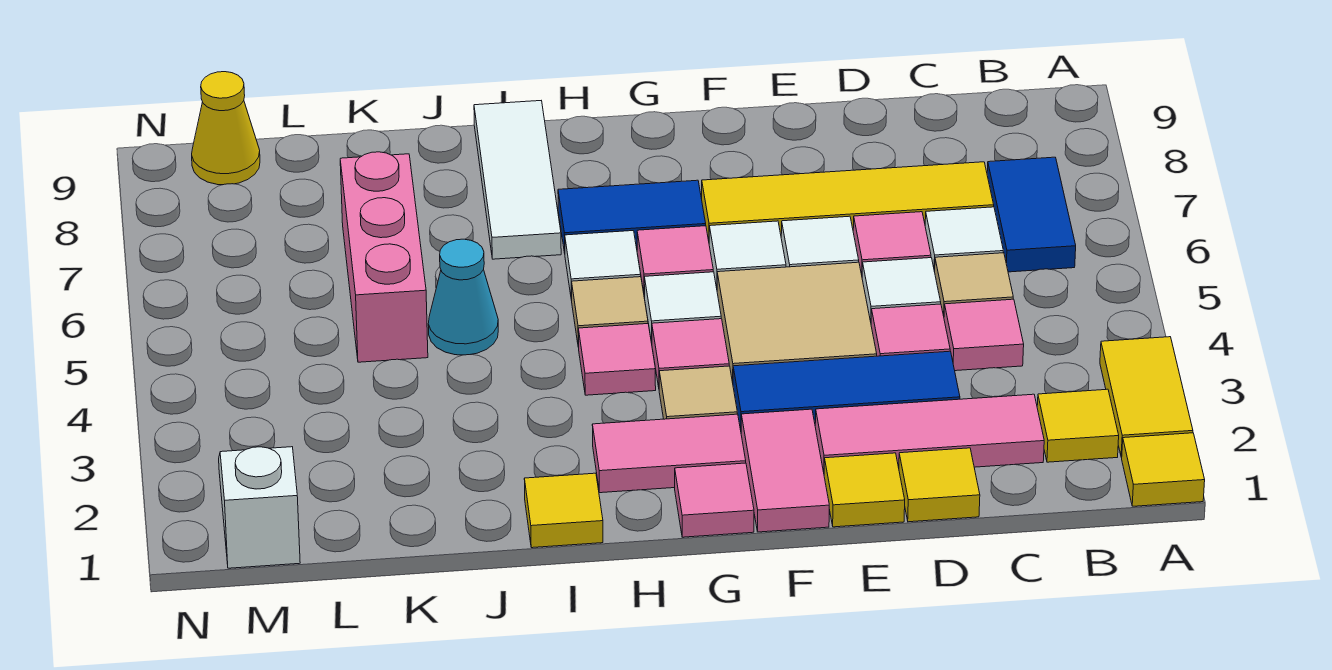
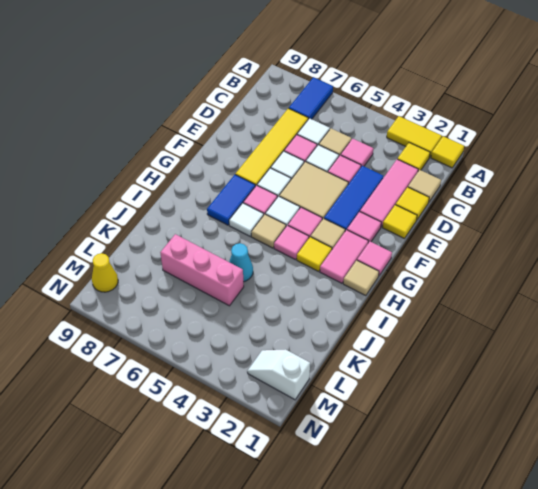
blue 1x2 tile [987,157,1076,272] -> blue 1x2 tile turned to [289,77,333,119]
none -> tan 1x1 tile [408,170,441,202]
pink 1x2 tile [741,409,829,532] -> pink 1x1 tile [347,212,381,243]
none -> tan 1x1 tile [343,260,379,296]
yellow 1x1 tile [524,473,603,548] -> yellow 1x1 tile moved to [297,237,332,271]
white 1x3 tile [474,101,561,259] -> none

